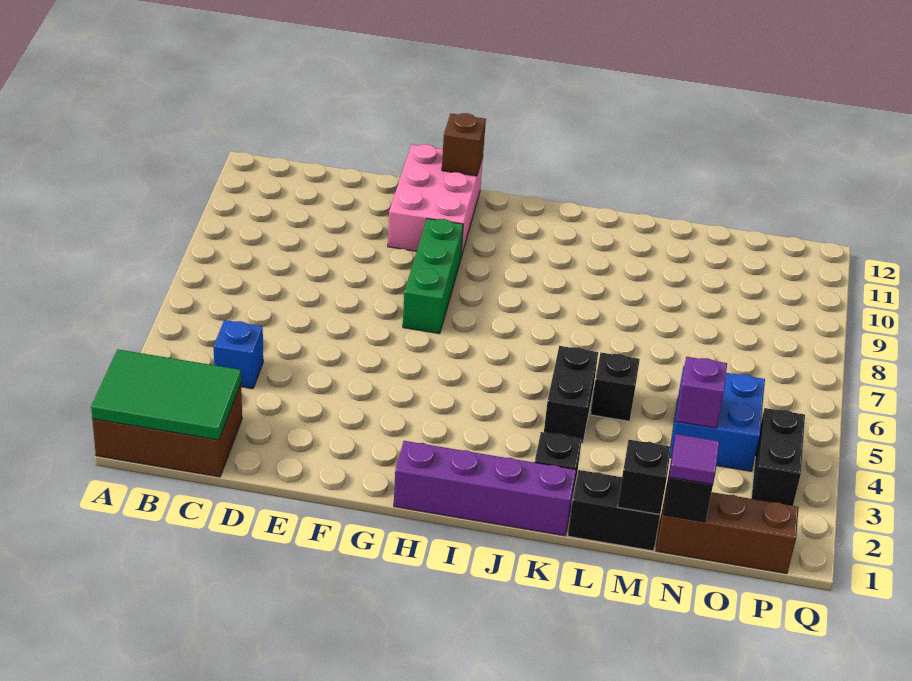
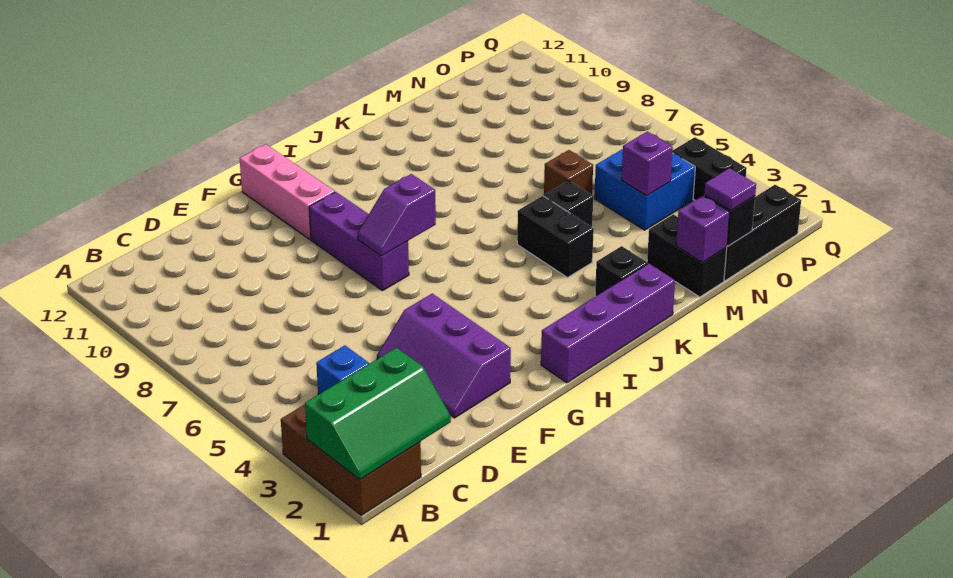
brown 2x3 brick [92,384,242,477] -> brown 2x3 brick turned to [281,405,421,515]
green 2x3 tile [91,349,241,440] -> green 2x3 slope [305,348,451,480]
none -> purple 2x3 slope [377,294,511,418]
pink 2x3 brick [388,144,483,257] -> pink 1x3 brick [239,144,335,239]
green 1x3 brick [403,218,463,334] -> purple 1x3 brick [309,192,409,291]
none -> purple 1x2 slope [357,174,436,256]
brown 1x1 brick [442,113,486,176] -> brown 1x1 brick moved to [544,150,593,195]
black 1x2 brick [568,470,660,551] -> black 1x2 brick turned to [647,214,727,297]
black 1x1 brick [618,440,671,514] -> purple 1x1 brick [676,196,730,262]
brown 1x3 brick [656,491,799,574] -> black 1x3 brick [724,185,801,281]

